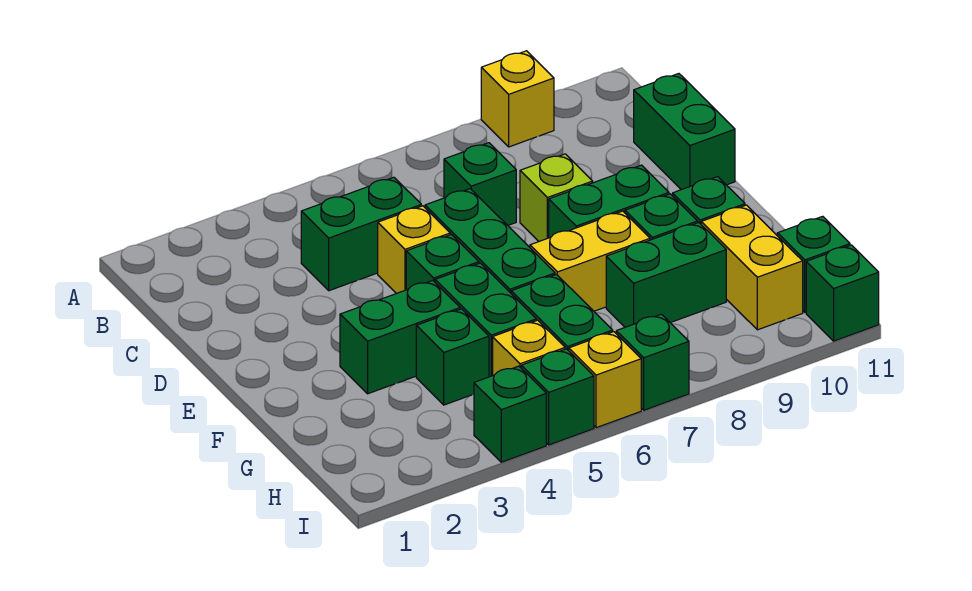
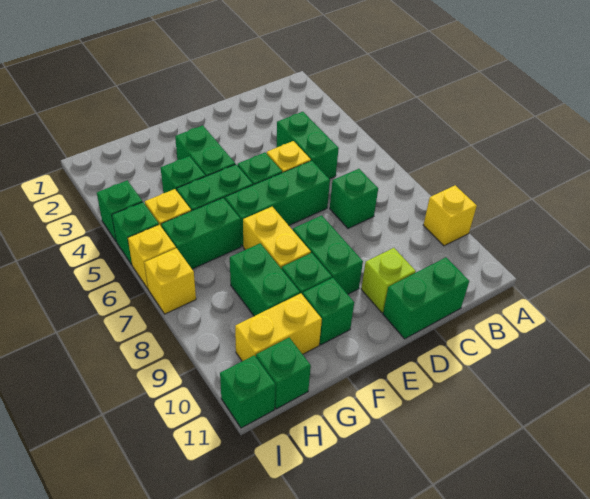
lime 1x1 brick [520,154,593,241] -> lime 1x1 brick moved to [361,248,416,313]
green 1x1 brick [616,314,689,410] -> yellow 1x1 brick [144,248,196,314]

